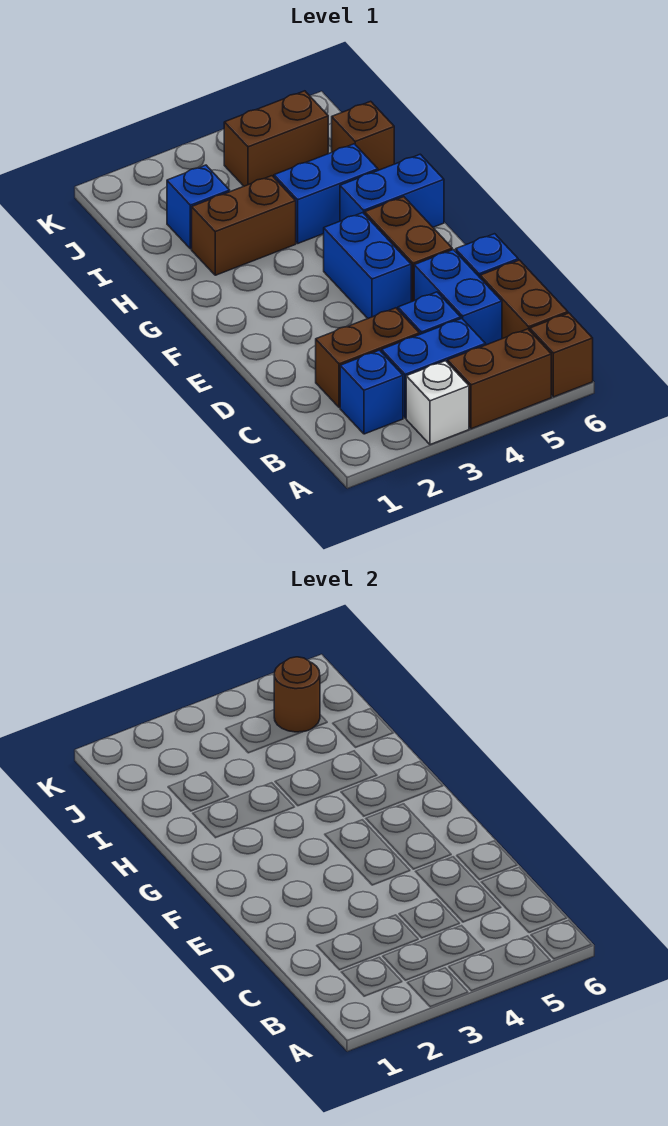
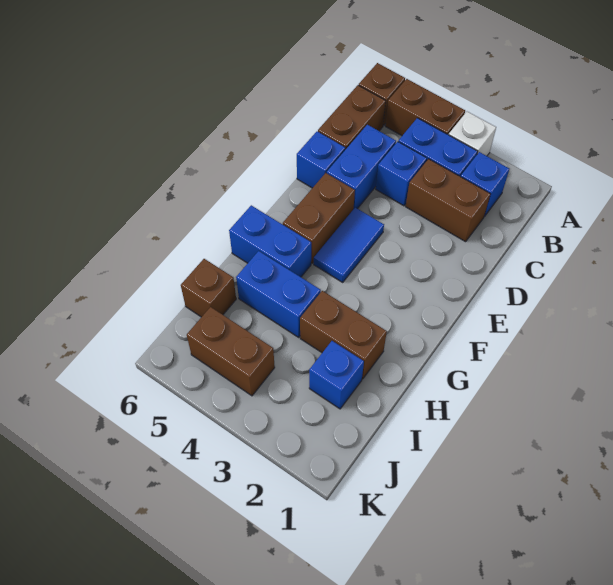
blue 1x2 brick [324,213,411,318] -> blue 1x2 tile [314,208,384,282]
brown 1x1 round brick [274,657,320,732] -> none

